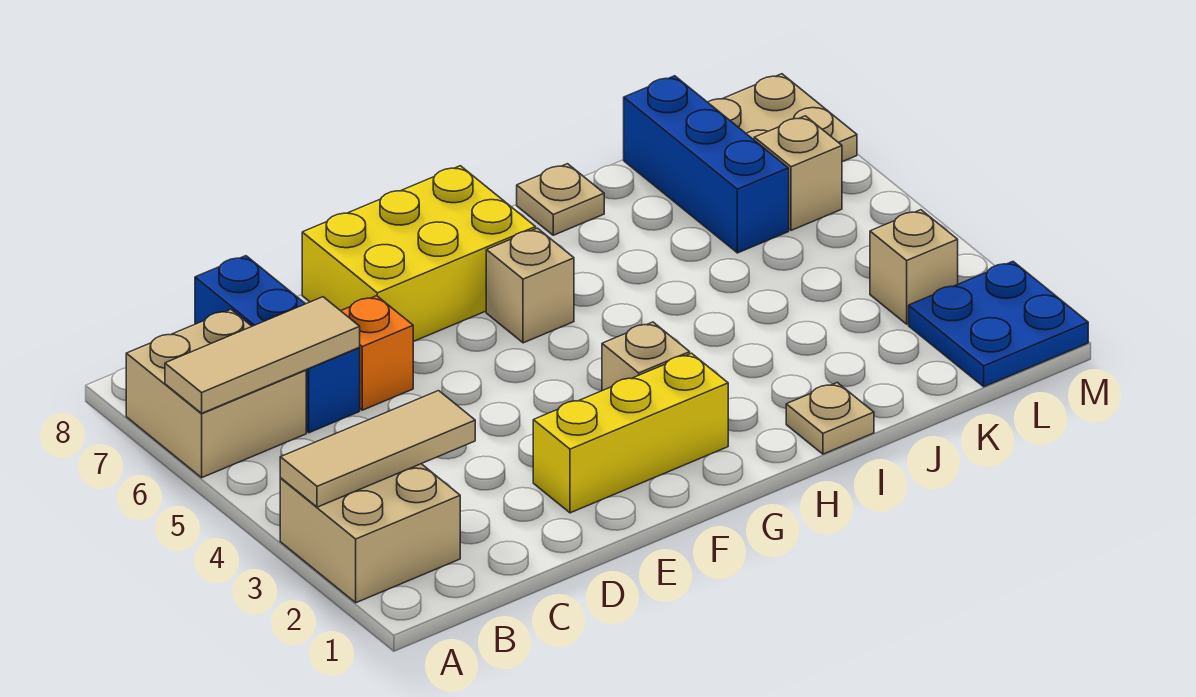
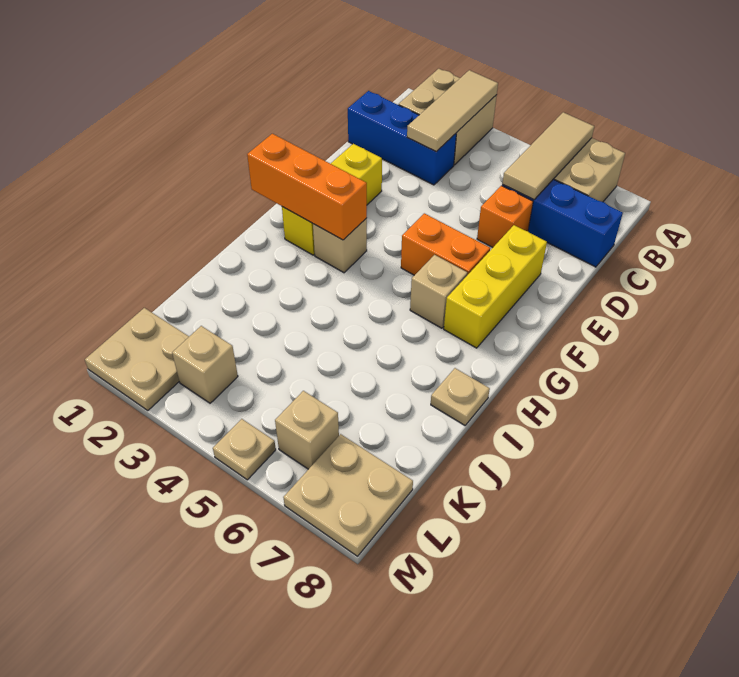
yellow 2x3 brick [302,166,536,342] -> yellow 1x3 brick [444,225,547,348]
none -> orange 1x2 brick [401,213,490,275]
none -> orange 1x3 brick [247,134,367,240]
tan 1x1 plate [786,383,874,454] -> tan 1x1 plate moved to [213,419,276,480]
blue 1x3 brick [624,76,789,253] -> blue 1x3 brick moved to [348,91,456,185]
blue 2x2 plate [909,262,1088,387] -> tan 2x2 plate [85,308,189,410]

